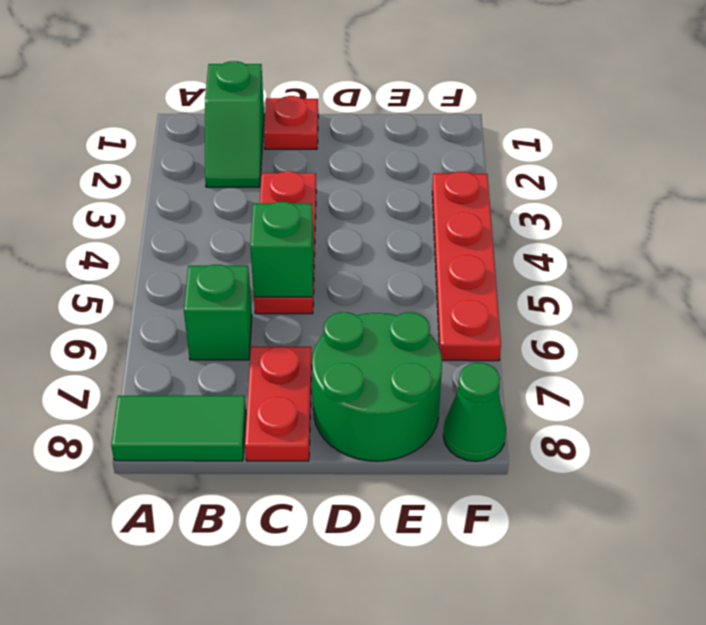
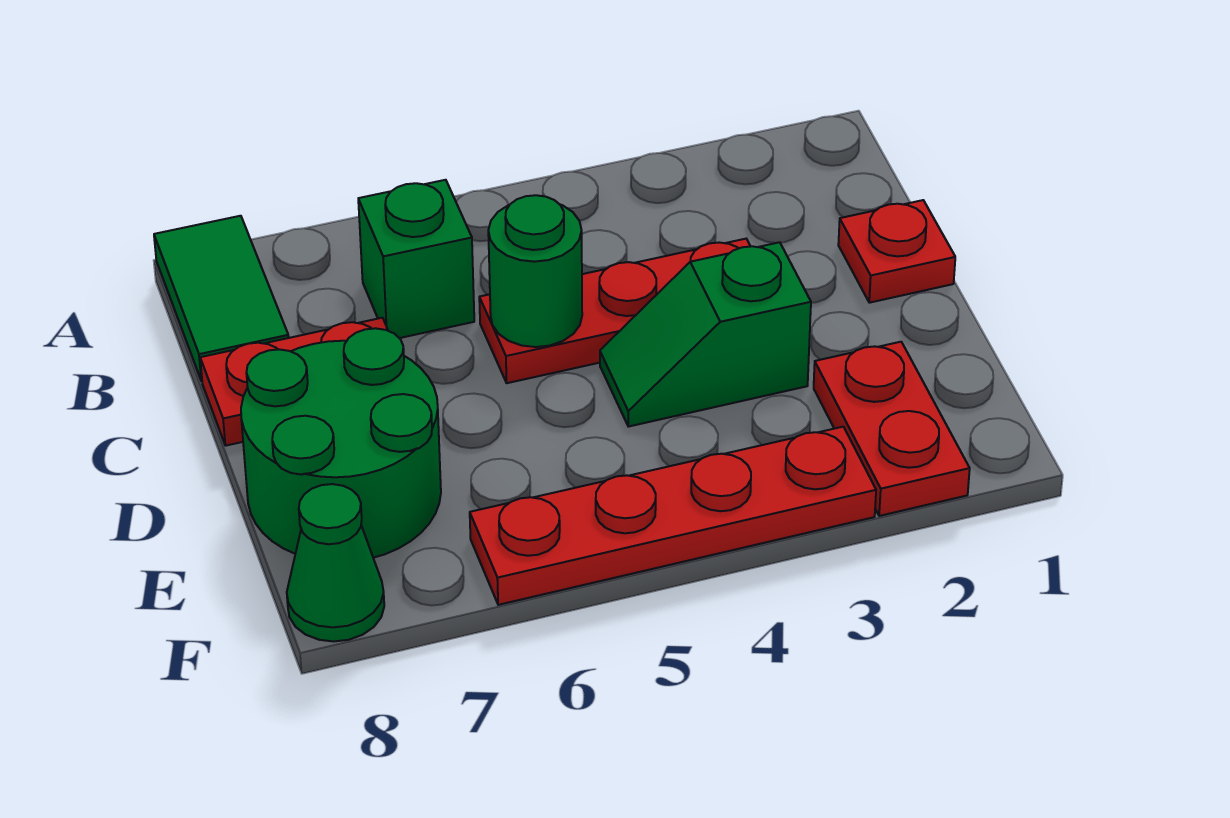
green 1x2 slope [205,61,264,187] -> green 1x2 slope moved to [600,242,811,427]
green 1x1 brick [250,202,314,297] -> green 1x1 round brick [488,195,582,347]
none -> red 1x2 plate [814,342,970,516]

